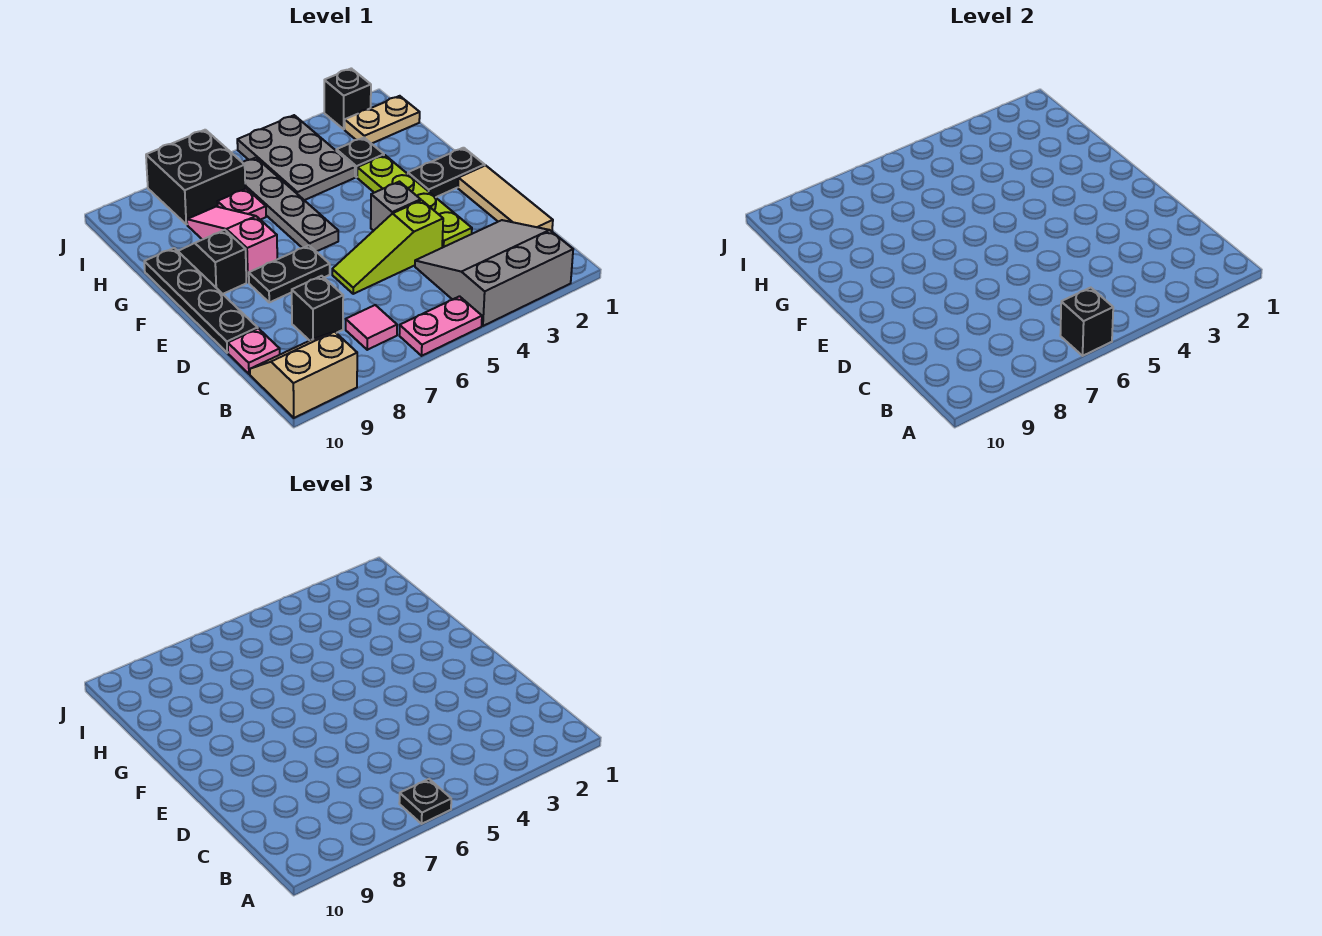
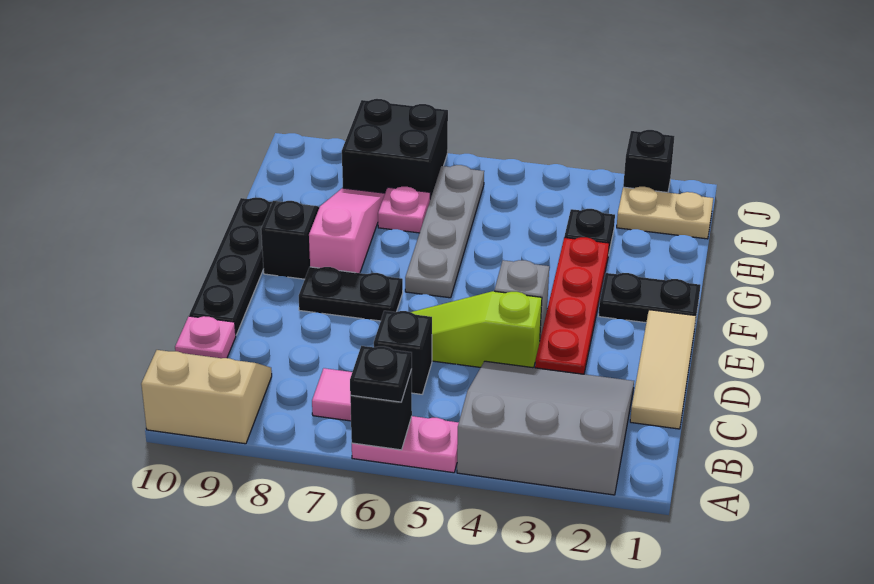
black 1x1 brick [292,276,343,341] -> black 1x1 brick moved to [374,311,432,394]
lime 1x4 plate [357,155,472,248] -> red 1x4 plate [535,237,609,374]
grey 2x3 plate [237,115,355,200] -> none

